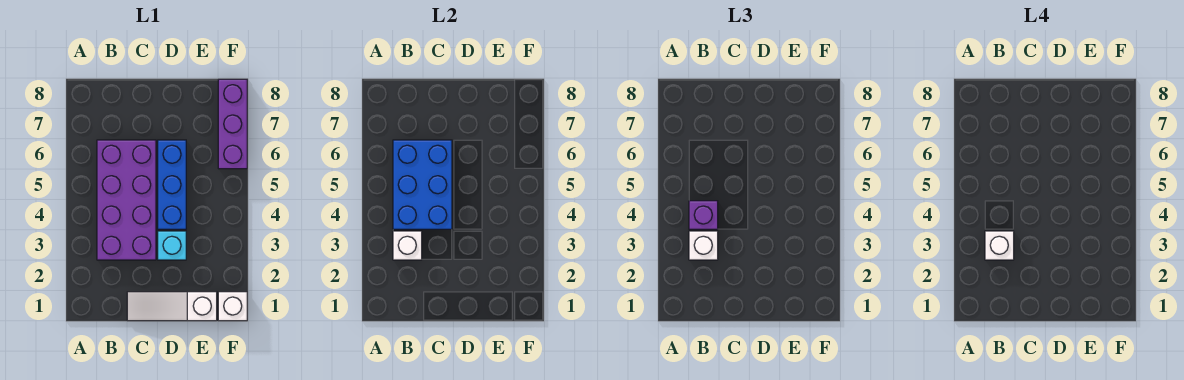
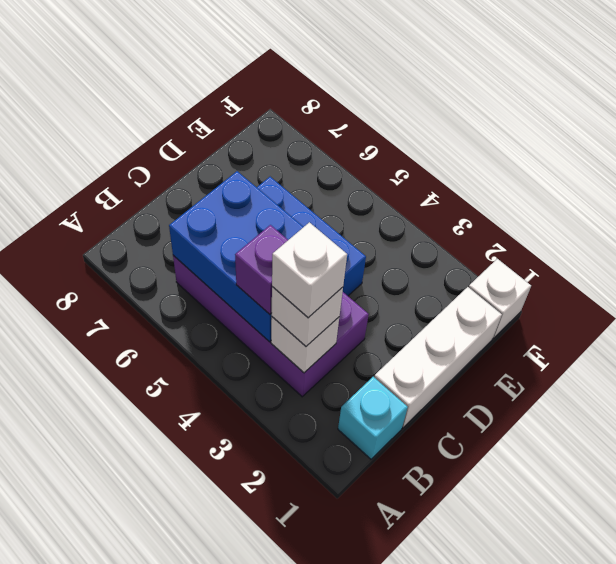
white 1x3 slope [127,292,217,321] -> white 1x3 brick [374,287,502,428]
cyan 1x1 brick [158,231,186,260] -> cyan 1x1 brick moved to [338,377,408,459]
purple 1x3 brick [218,79,247,169] -> none

